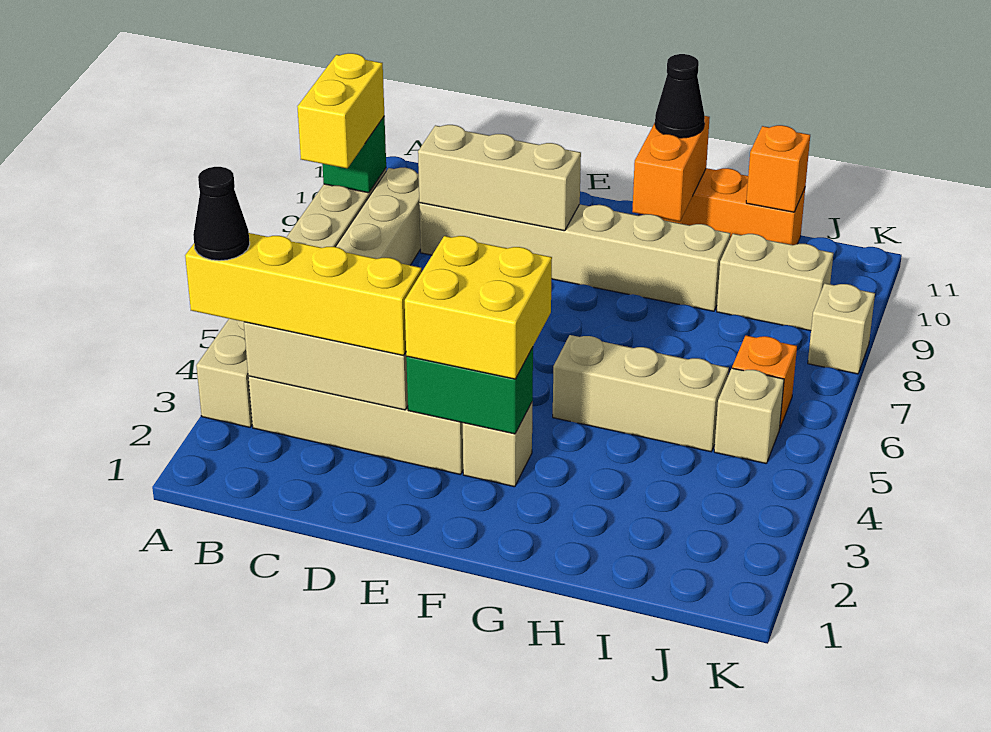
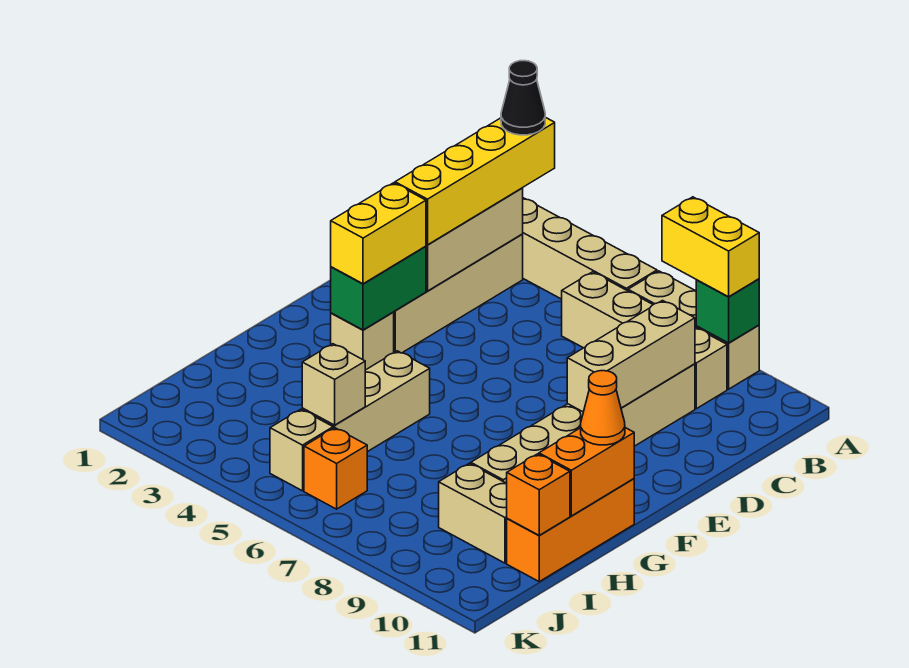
yellow 2x2 brick [405,236,552,379] -> yellow 1x2 brick [331,183,426,284]
orange 1x2 brick [632,116,710,221] -> orange 1x2 brick turned to [539,428,634,516]
black 1x1 cone [655,54,705,138] -> orange 1x1 cone [581,371,625,445]
tan 1x2 brick [717,234,833,331] -> tan 1x2 brick turned to [439,463,507,563]
tan 1x1 brick [808,283,875,374] -> tan 1x1 brick moved to [302,344,365,425]

